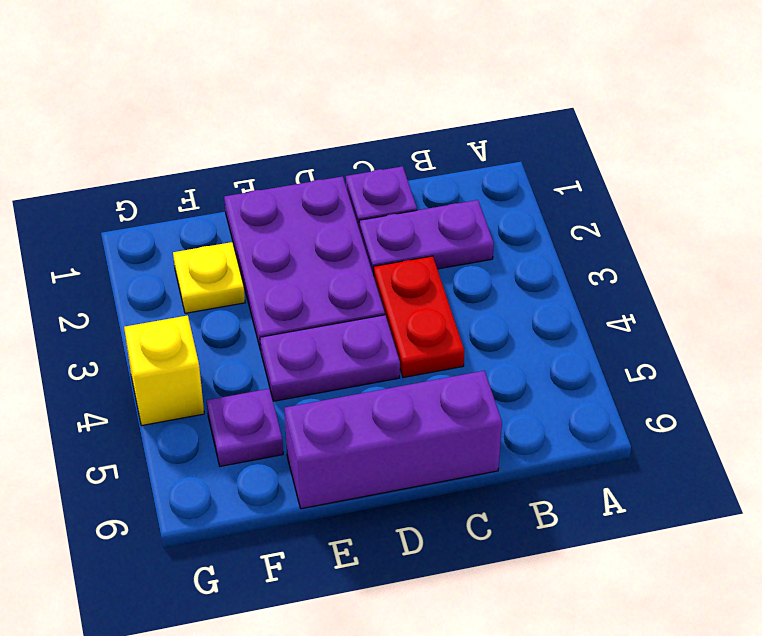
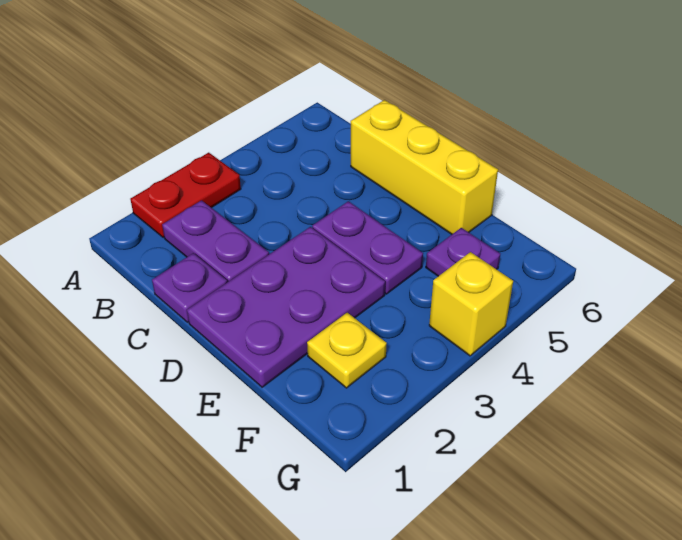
red 1x2 plate [374,256,464,378] -> red 1x2 plate moved to [130,153,241,238]
purple 1x3 brick [285,371,502,509] -> yellow 1x3 brick [351,100,498,234]

